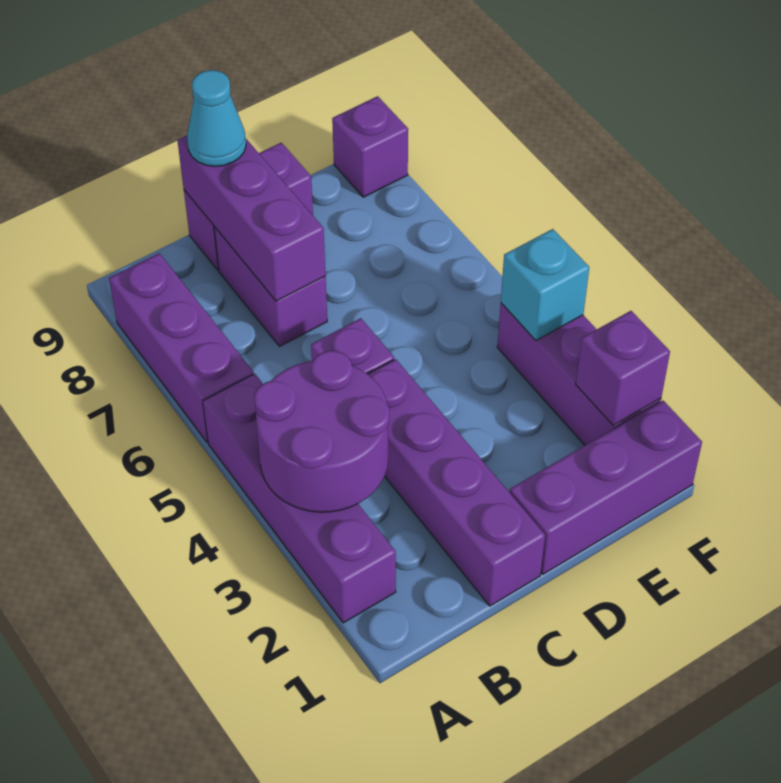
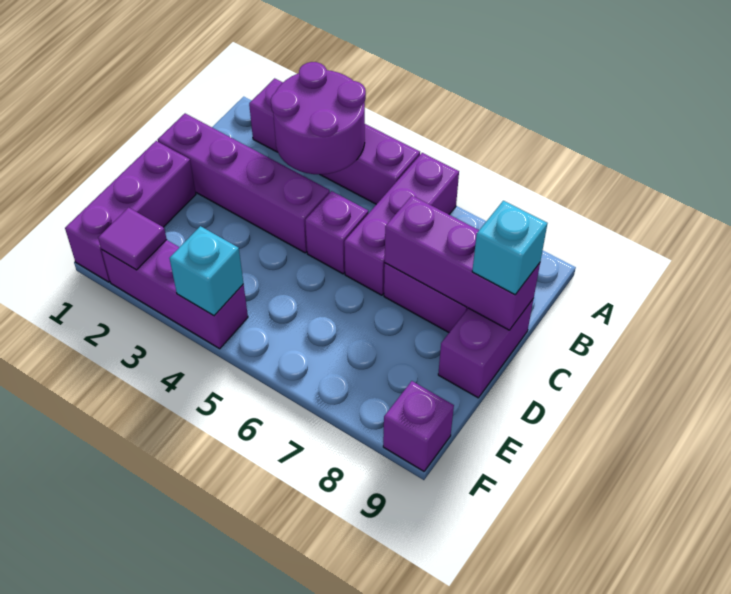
purple 1x3 brick [109,253,253,442] -> purple 1x3 brick turned to [344,153,459,295]
cyan 1x1 cone [187,70,246,166] -> cyan 1x1 brick [472,201,547,295]
purple 1x1 brick [576,311,670,426] -> purple 1x1 tile [98,208,167,270]

